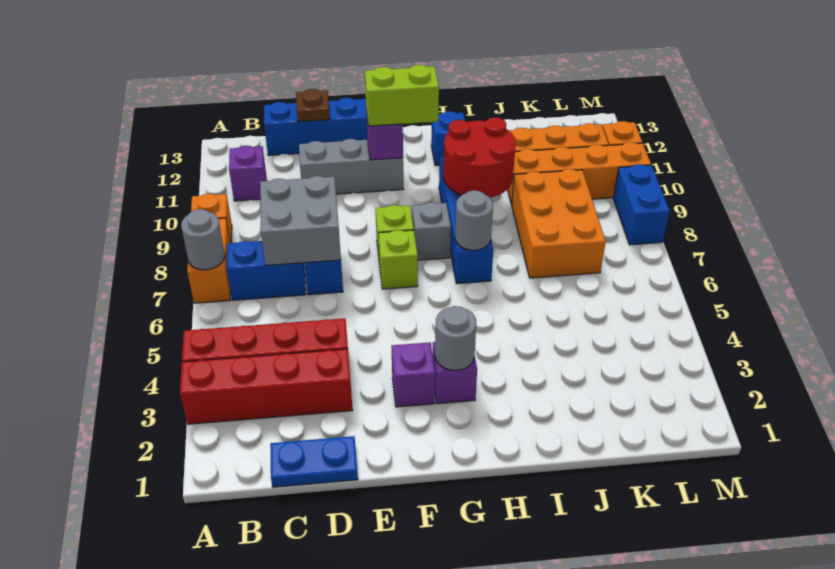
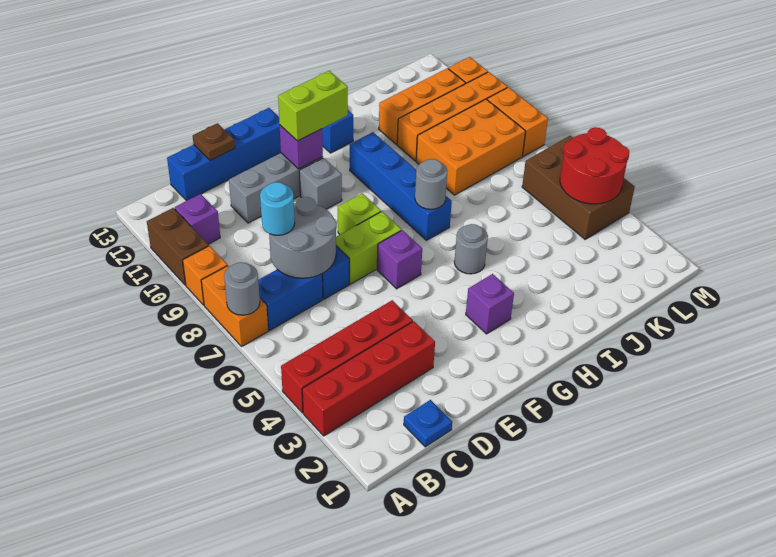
none -> brown 1x2 brick [147,208,209,285]
blue 1x2 plate [270,436,358,487] -> blue 1x1 plate [404,400,452,447]
grey 2x2 brick [260,176,341,266] -> grey 2x2 round brick [269,197,337,278]
none -> cyan 1x1 round brick [260,182,295,235]
purple 1x1 brick [391,342,435,407] -> purple 1x1 brick moved to [377,230,422,289]
lime 1x1 brick [378,230,418,289] -> lime 1x2 brick [336,212,402,284]
grey 1x1 round brick [435,306,476,370] -> grey 1x1 round brick moved to [454,224,488,274]
grey 1x1 brick [412,202,451,260] -> grey 1x1 brick moved to [299,158,342,209]
red 2x2 round brick [444,117,516,198] -> red 2x2 round brick moved to [560,127,629,204]
orange 2x3 brick [512,169,606,278] -> orange 2x3 brick turned to [416,99,525,195]
none -> brown 2x3 brick [522,136,635,239]
blue 1x2 brick [613,164,670,245] -> orange 1x2 brick [487,87,548,156]

